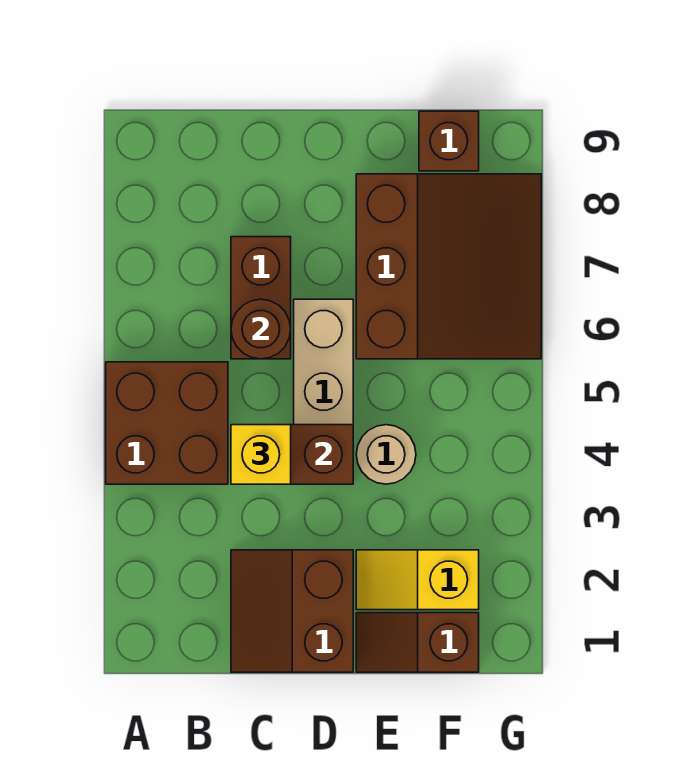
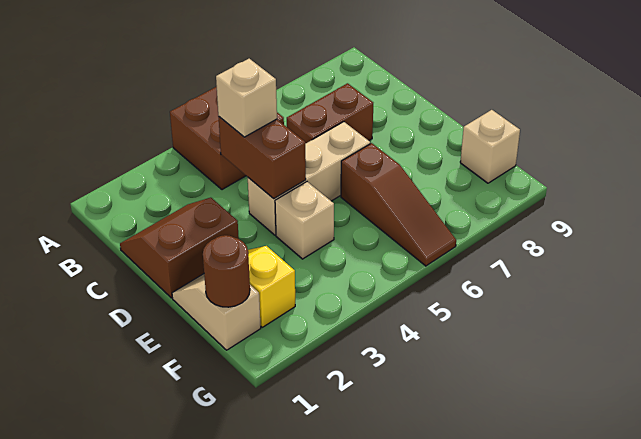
yellow 1x1 brick [231,425,291,484] -> tan 1x1 brick [216,59,277,137]
brown 1x1 round brick [231,299,291,359] -> brown 1x1 round brick moved to [203,235,250,307]
brown 1x2 slope [356,613,479,672] -> tan 1x2 slope [172,274,261,350]
tan 1x1 round brick [356,425,416,484] -> tan 1x1 brick [275,182,334,259]
brown 3x3 slope [356,174,541,359] -> brown 1x3 slope [341,143,456,266]
brown 1x1 brick [419,111,479,171] -> tan 1x1 brick [460,110,520,183]

